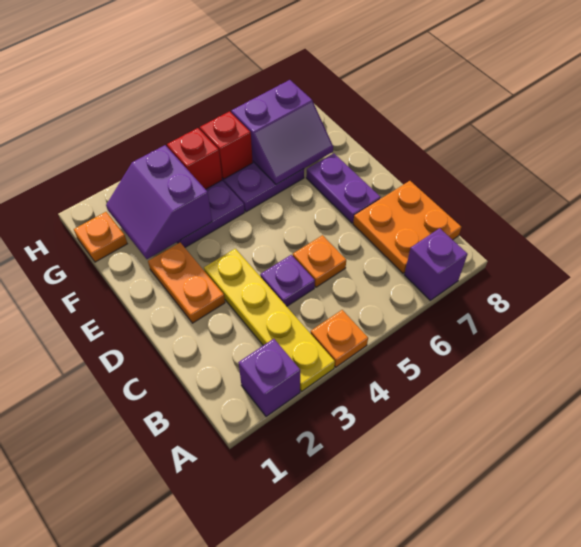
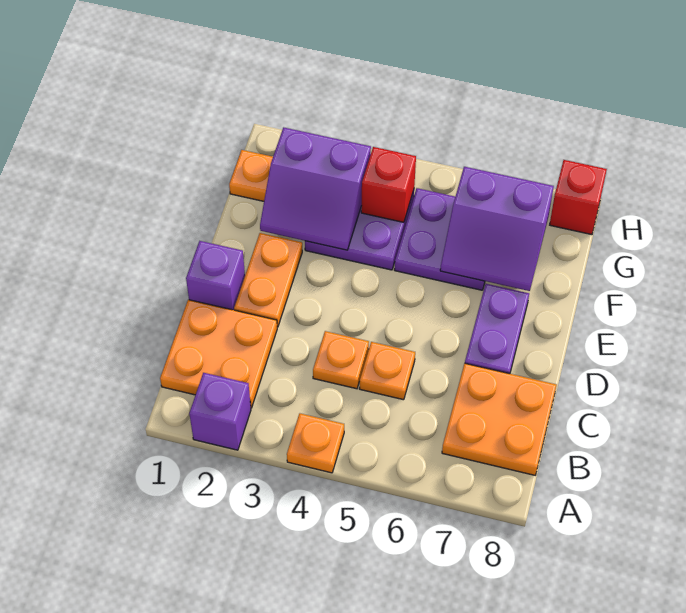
yellow 1x4 plate [204,249,335,391] -> none
purple 1x1 brick [404,228,468,300] -> purple 1x1 brick moved to [186,241,245,310]
none -> orange 2x2 plate [160,300,277,408]
purple 1x1 plate [260,255,315,306] -> orange 1x1 plate [313,331,369,389]
purple 2x2 slope [106,145,212,259] -> purple 2x2 slope turned to [260,127,371,250]
red 1x1 brick [200,111,253,179] -> red 1x1 brick moved to [550,160,607,235]

